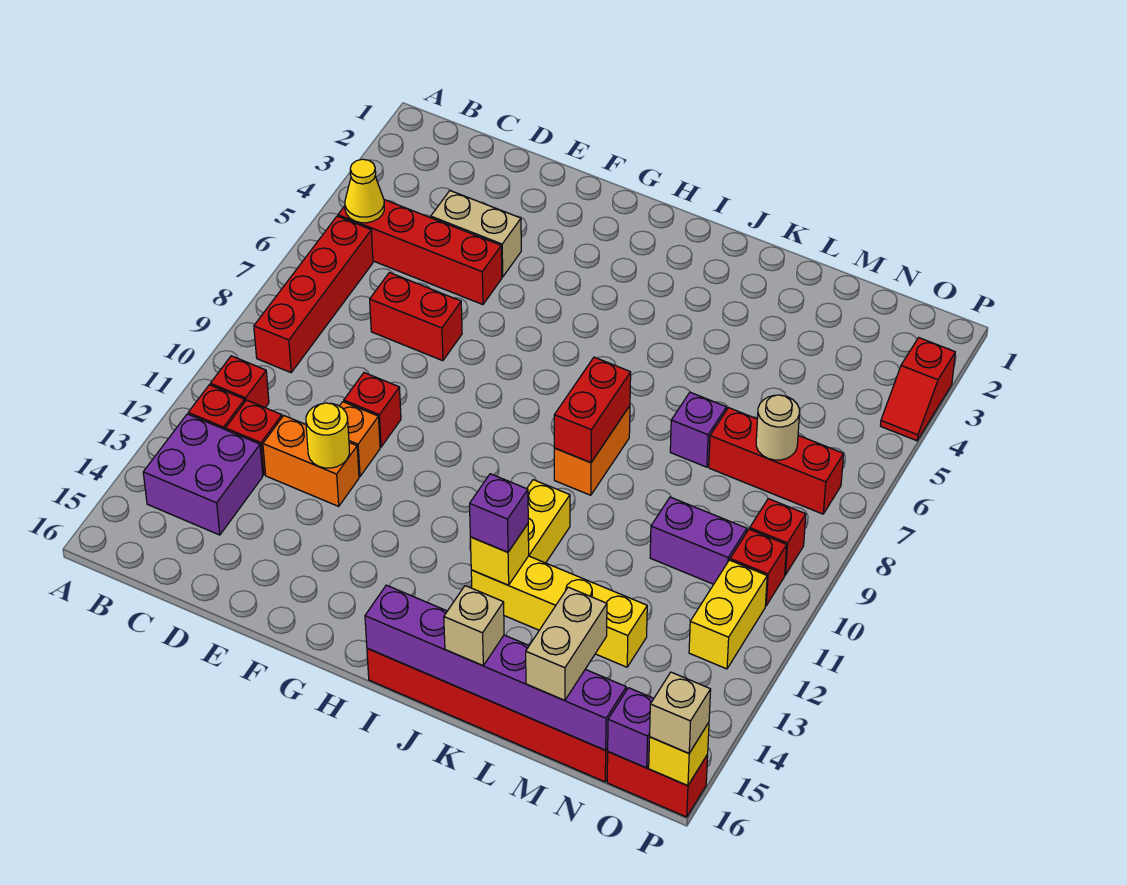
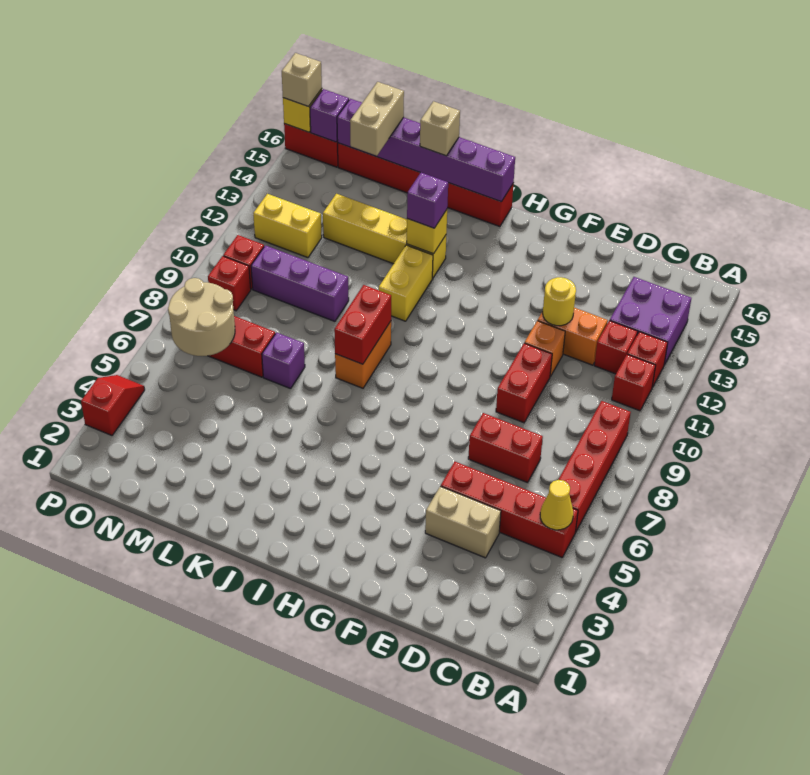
red 1x1 brick [344,373,401,447] -> red 1x2 brick [496,343,552,423]
purple 1x2 brick [650,497,747,584] -> purple 1x3 brick [251,245,349,321]
tan 1x1 round brick [756,395,799,460] -> tan 2x2 round brick [168,278,235,356]
yellow 1x2 brick [689,560,767,669] -> yellow 1x2 brick turned to [253,194,322,258]

